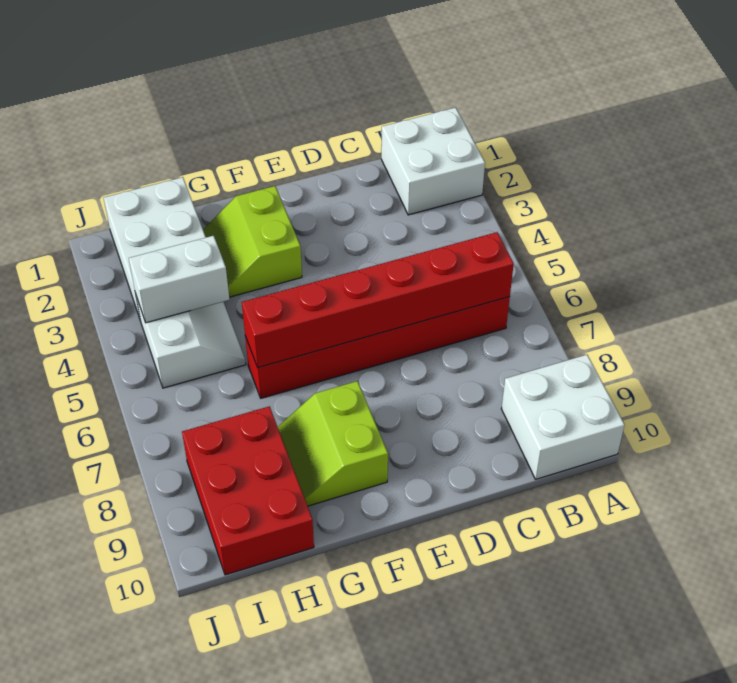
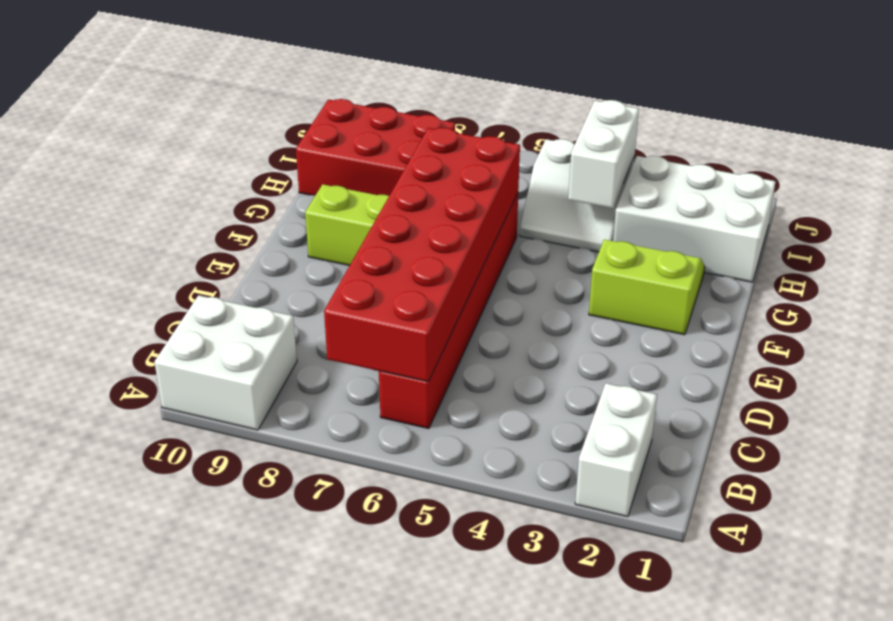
white 2x2 brick [381,108,485,215] -> white 1x2 brick [575,383,657,517]
red 1x6 brick [242,232,514,368] -> red 2x6 brick [324,128,520,382]

